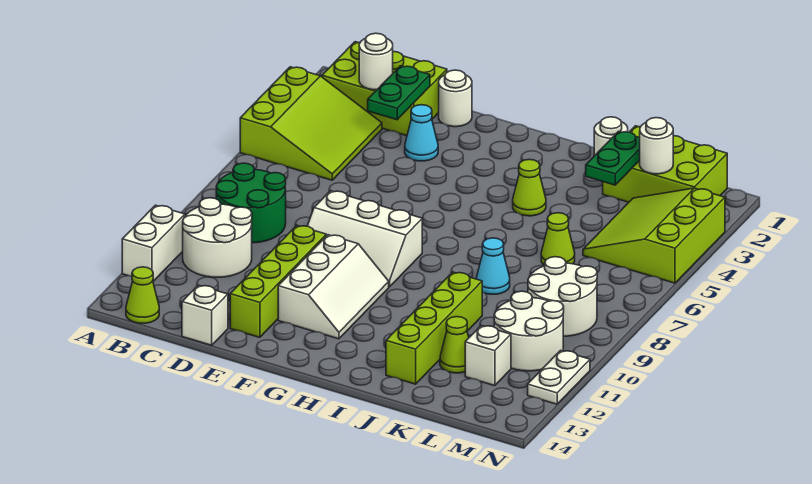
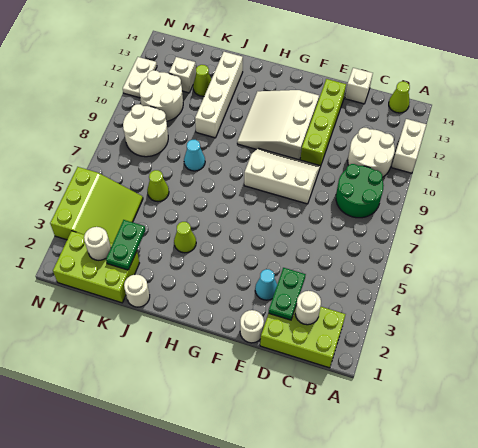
lime 3x3 slope [240,67,382,180] -> none
white 2x3 slope [278,235,389,339] -> white 3x3 slope [237,90,319,160]
lime 1x4 brick [386,272,482,384] -> white 1x4 brick [195,52,243,138]

